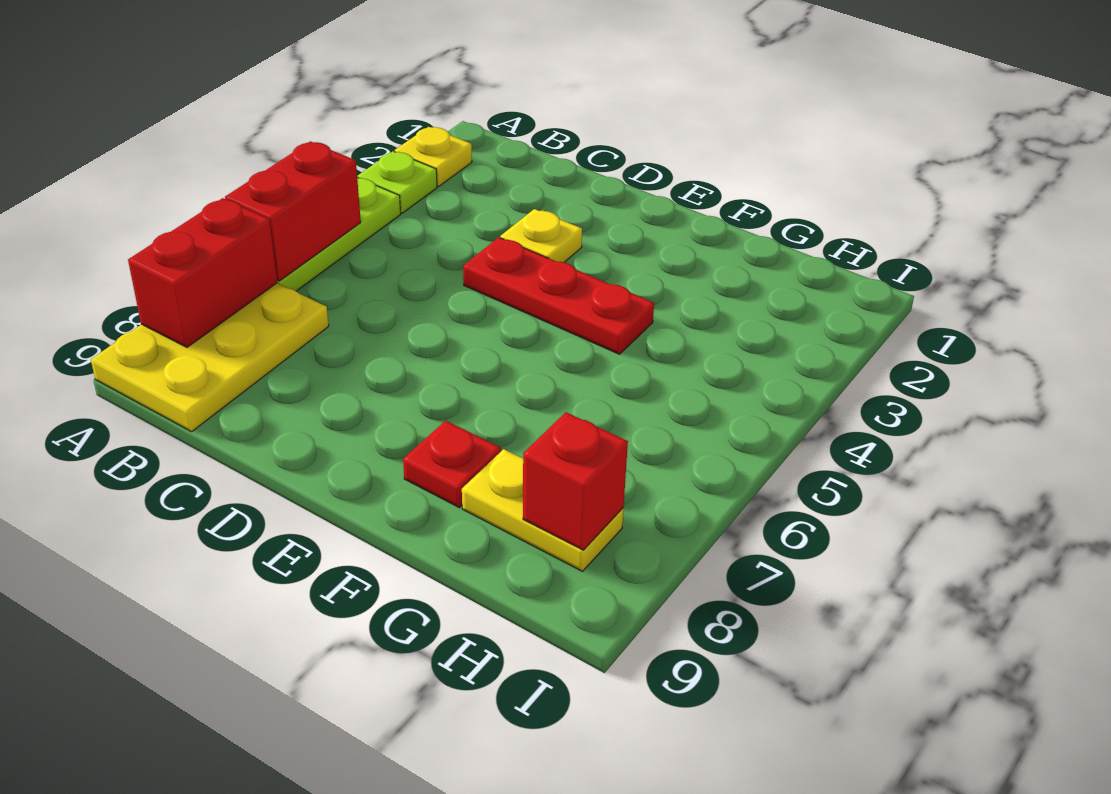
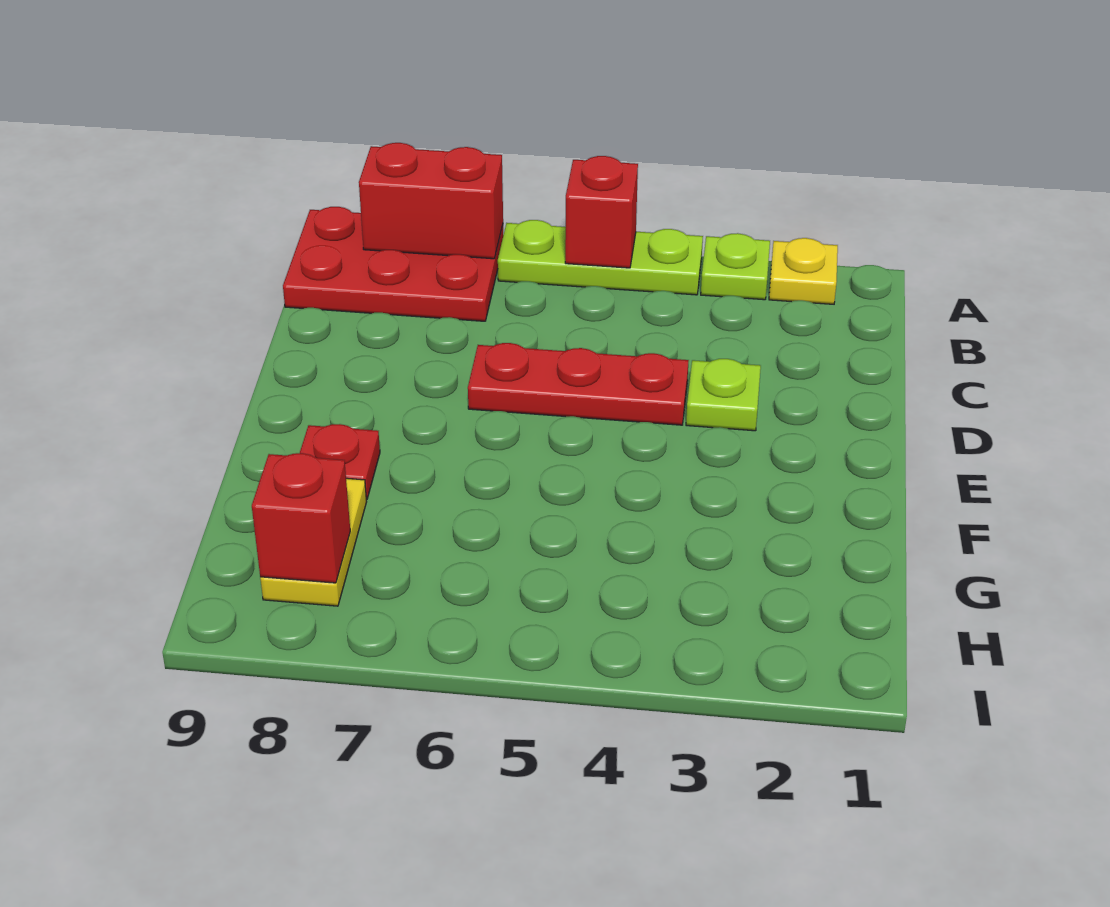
red 1x2 brick [225,141,361,281] -> red 1x1 brick [565,156,638,268]
yellow 2x3 plate [91,283,329,432] -> red 2x3 plate [283,207,503,321]
yellow 1x1 plate [500,209,582,262] -> lime 1x1 plate [686,359,761,431]
red 1x3 plate [463,237,654,354] -> red 1x3 plate turned to [468,343,689,425]

